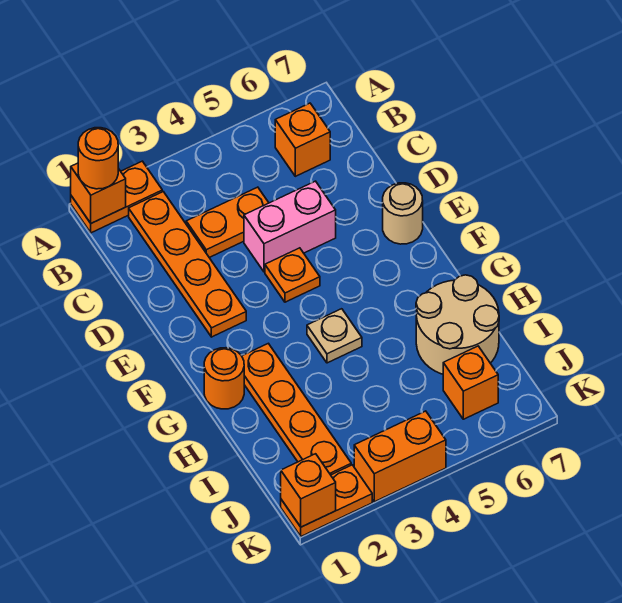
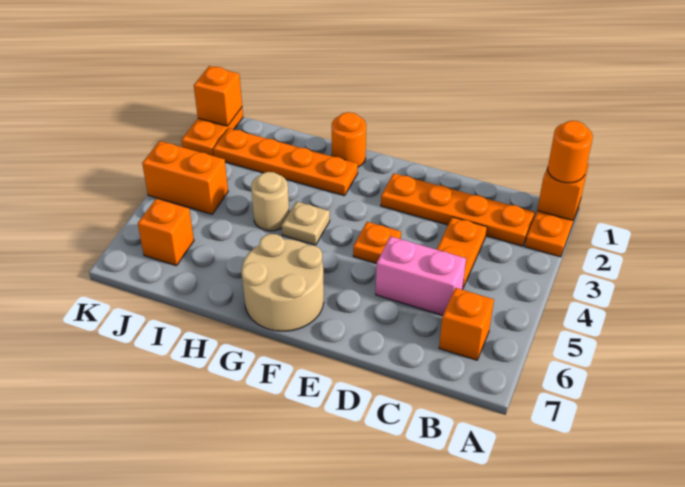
pink 1x2 brick [244,181,336,272] -> pink 1x2 brick turned to [376,237,466,315]
tan 1x1 round brick [383,183,423,244] -> tan 1x1 round brick moved to [251,172,289,231]
tan 2x2 round brick [416,275,499,374] -> tan 2x2 round brick moved to [241,234,324,331]
orange 1x2 brick [354,411,446,502] -> orange 1x2 brick turned to [142,141,228,214]

